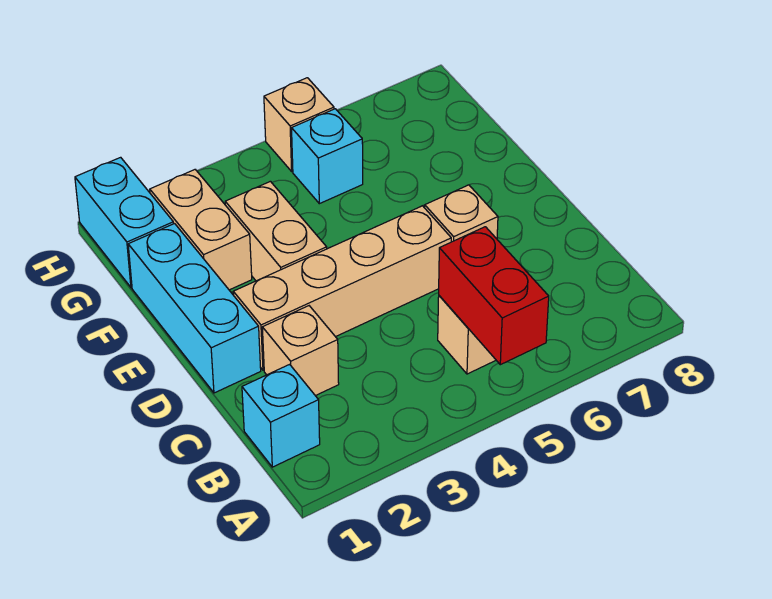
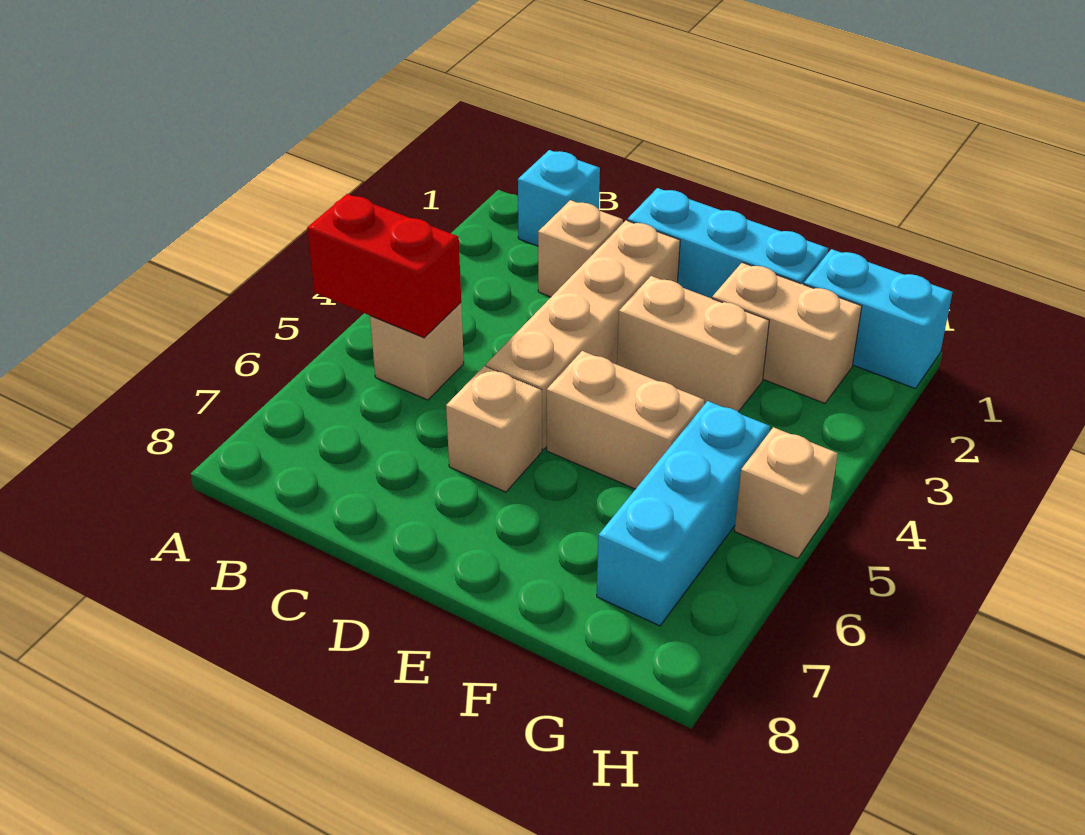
none -> tan 1x2 brick [547,351,704,489]
cyan 1x1 brick [292,109,363,204] -> cyan 1x3 brick [597,401,770,626]

